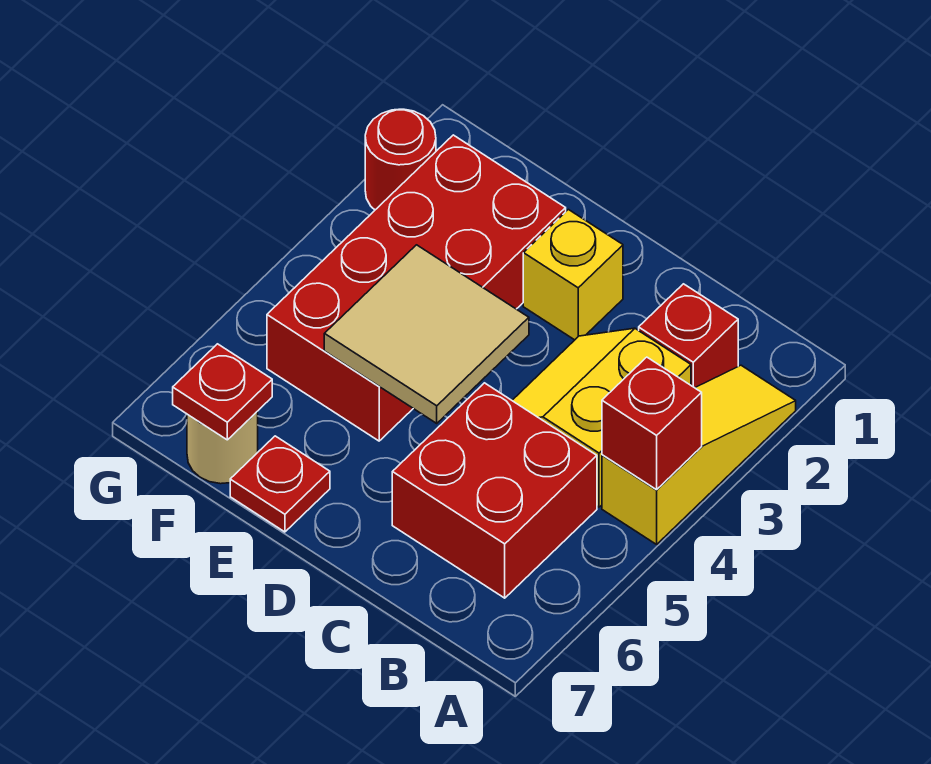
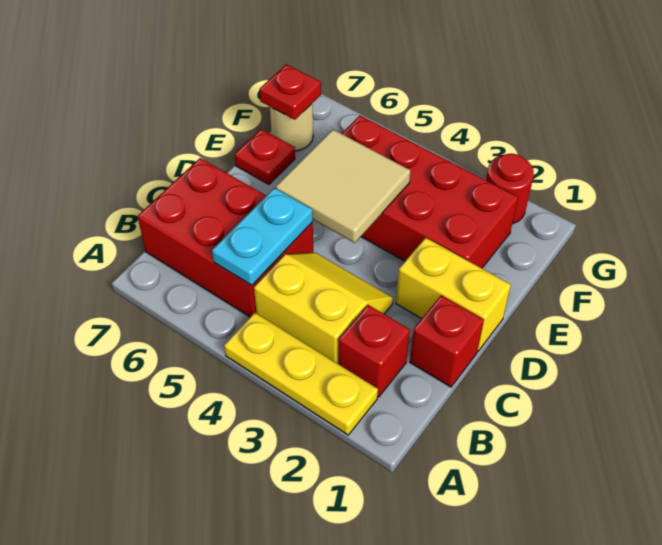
yellow 1x3 slope [602,365,796,544] -> yellow 1x3 plate [224,313,378,435]
red 1x1 brick [602,357,702,490] -> red 1x1 brick moved to [410,295,484,387]
red 2x2 brick [392,383,597,598] -> red 2x3 brick [137,158,313,317]
none -> cyan 1x2 plate [212,188,313,285]
yellow 1x1 brick [523,210,623,340] -> yellow 1x2 brick [396,238,511,351]

